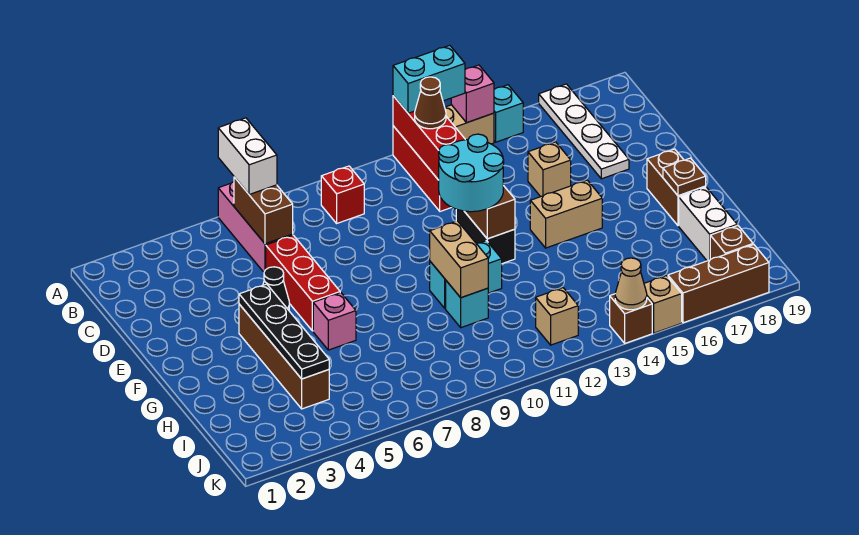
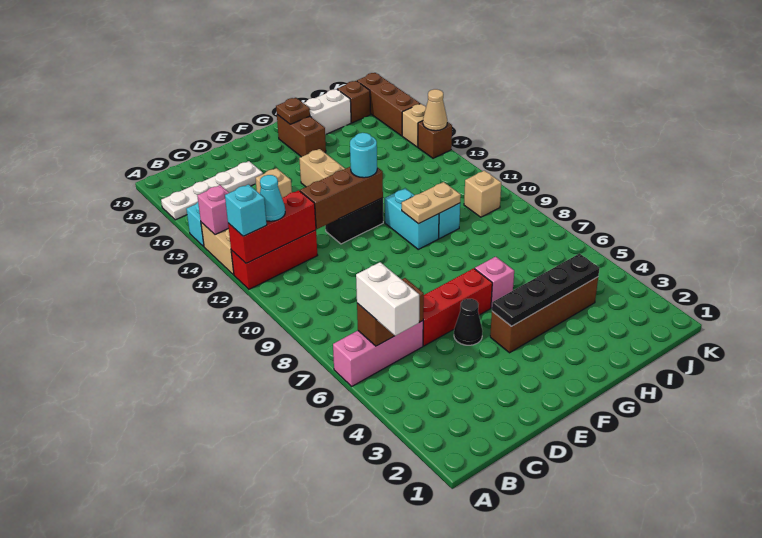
white 1x2 brick [218,118,277,195] -> white 1x2 brick turned to [356,262,419,336]
cyan 1x2 brick [393,45,465,113] -> cyan 1x1 brick [225,184,267,236]
red 1x1 brick [321,166,364,223] -> none
brown 1x1 cone [415,77,446,129] -> cyan 1x1 cone [260,175,285,221]
cyan 2x2 round brick [439,134,504,212] -> cyan 1x1 round brick [350,133,377,178]
brown 1x2 brick [647,149,706,226] -> brown 1x2 brick turned to [277,115,326,157]
tan 1x2 brick [430,221,488,298] -> tan 1x2 plate [402,182,461,224]
tan 1x1 brick [536,288,578,345] -> tan 1x1 brick moved to [464,171,501,217]

